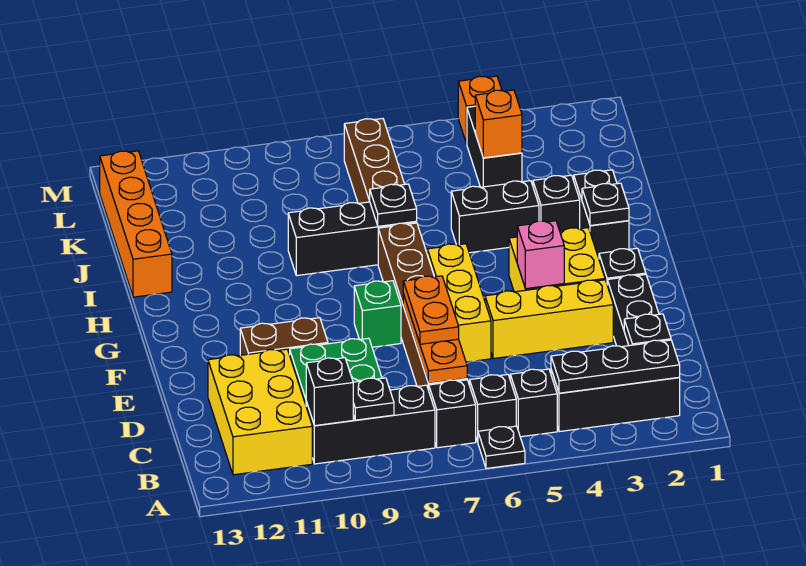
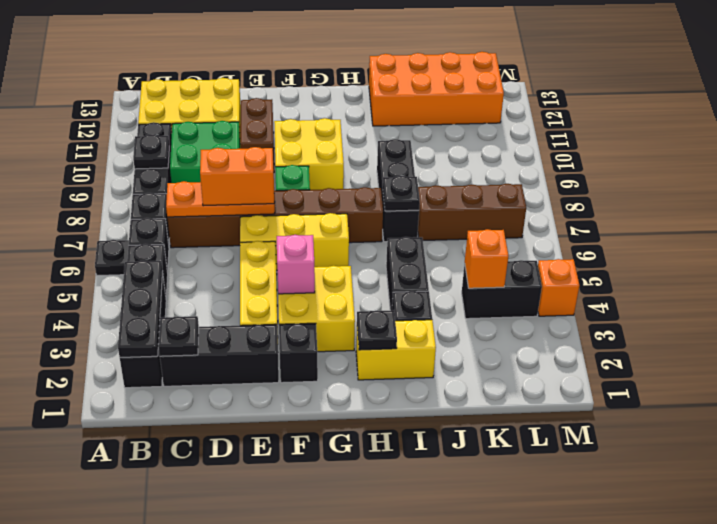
black 1x1 brick [306,358,353,426] -> none
orange 1x2 plate [403,276,459,344] -> orange 1x2 brick [200,147,274,206]
none -> yellow 2x2 brick [274,118,344,190]
black 1x2 brick [574,170,629,258] -> yellow 1x2 brick [356,320,436,380]
orange 1x4 brick [100,151,172,297] -> orange 2x4 brick [369,52,504,126]

